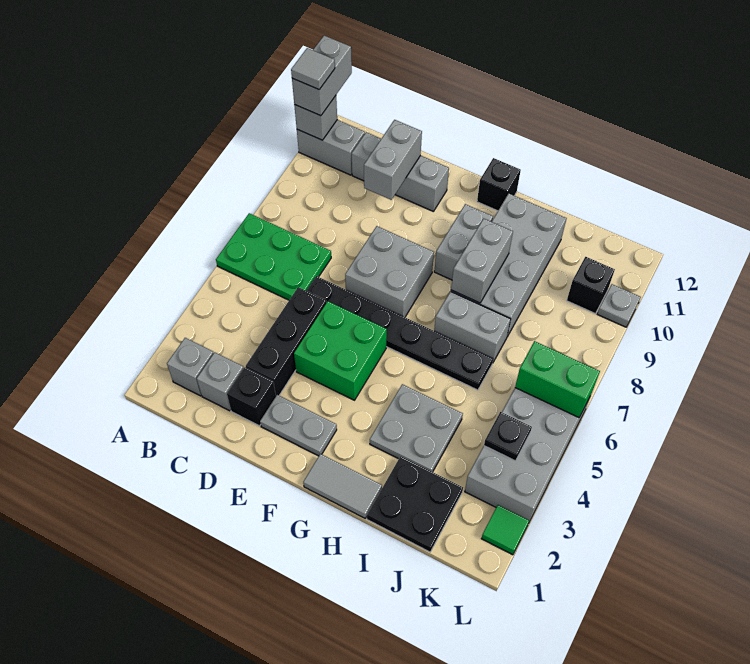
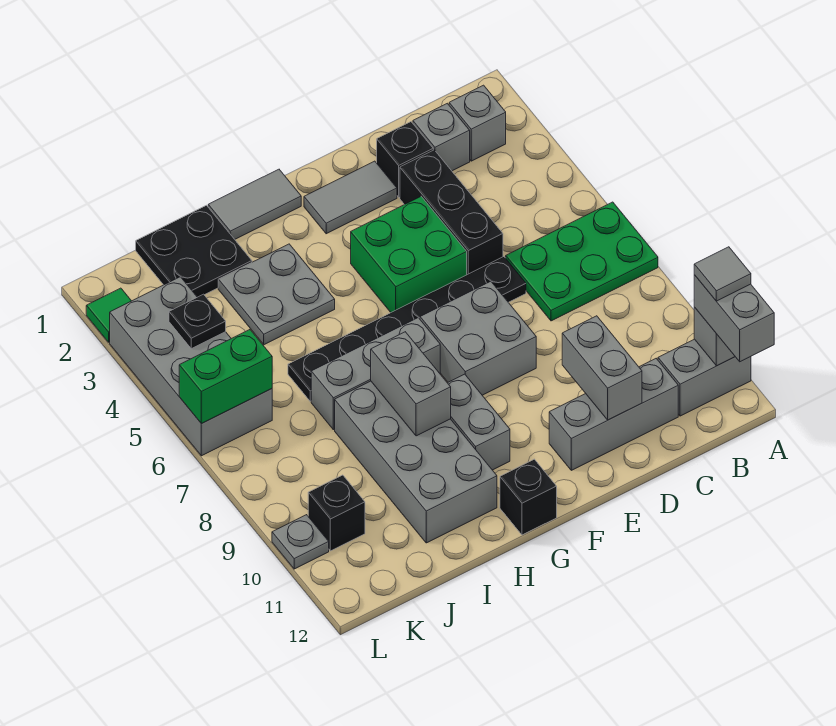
grey 1x2 plate [260,395,337,456] -> grey 1x2 tile [304,161,397,234]
grey 1x2 brick [434,291,511,362] -> grey 1x3 brick [311,318,440,430]

